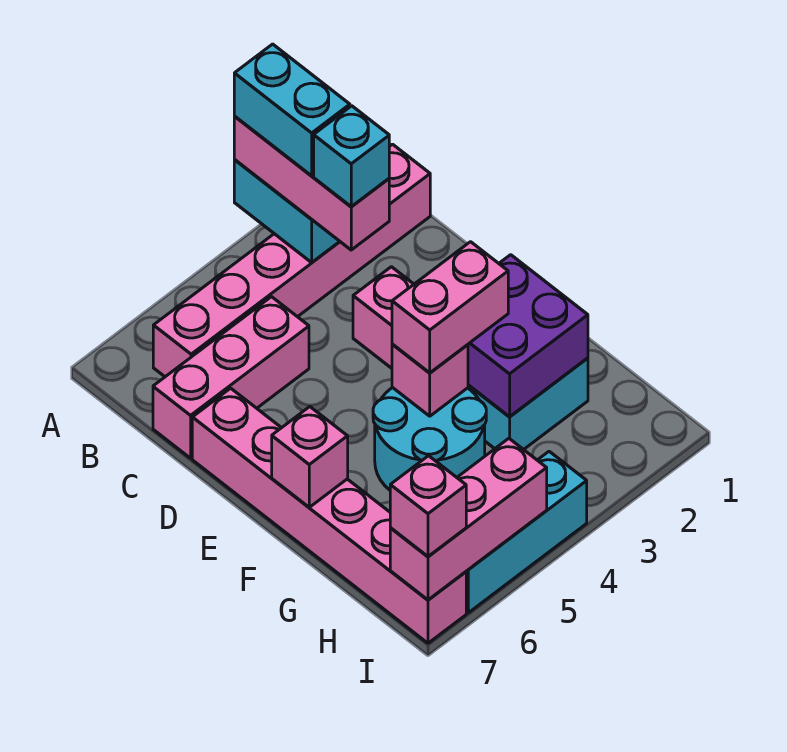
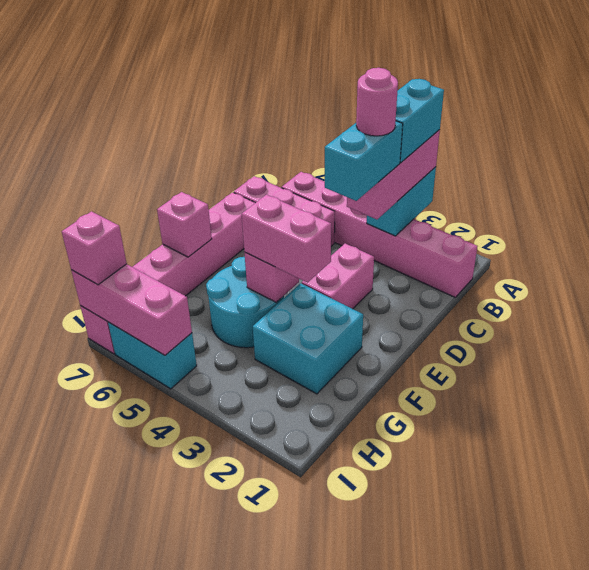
cyan 1x1 brick [314,106,389,207] -> cyan 1x2 brick [325,121,403,201]
none -> pink 1x1 round brick [356,68,398,136]
purple 2x2 brick [468,255,588,417] -> none
cyan 1x3 brick [466,451,587,613] -> cyan 1x2 brick [108,322,197,389]

